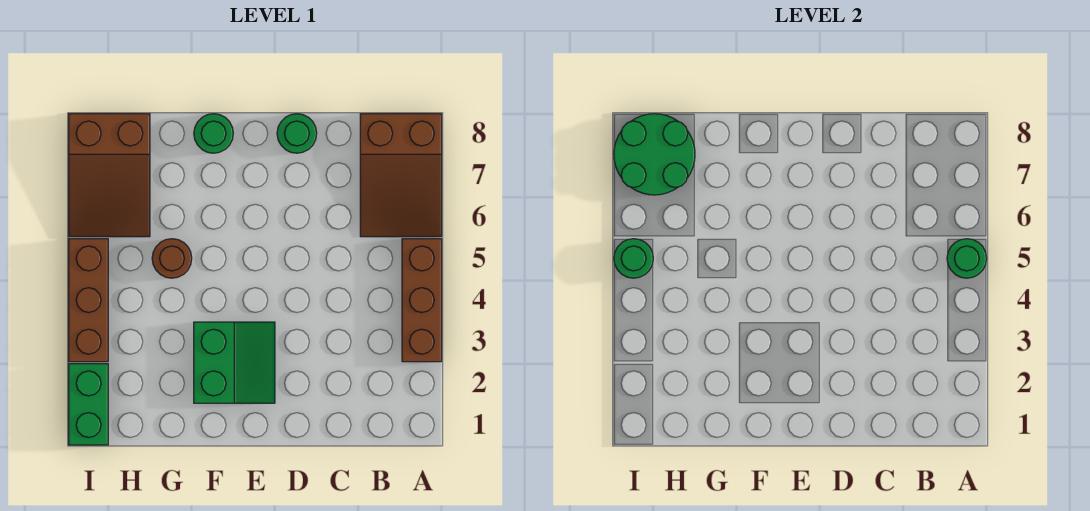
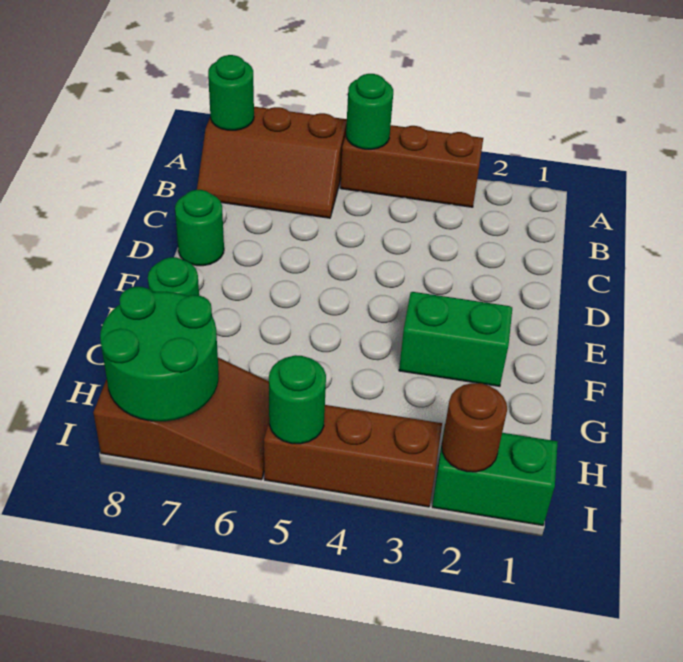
brown 2x3 slope [360,114,442,237] -> brown 2x3 slope turned to [197,107,347,218]
none -> green 1x1 round brick [208,55,254,130]
brown 1x1 round brick [152,239,192,278] -> brown 1x1 round brick moved to [442,383,507,472]

